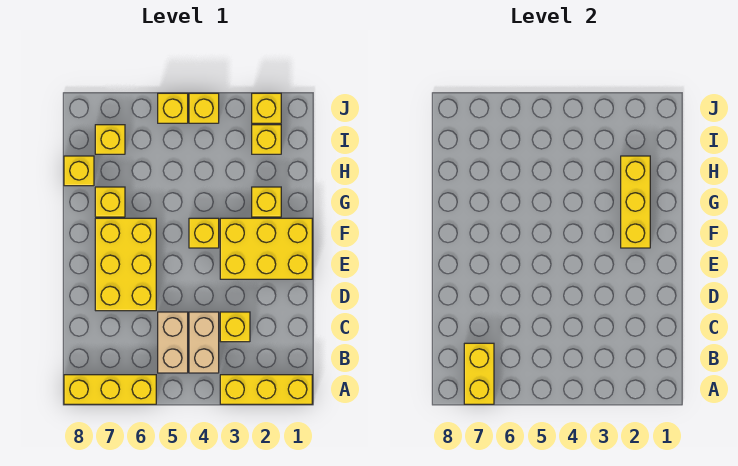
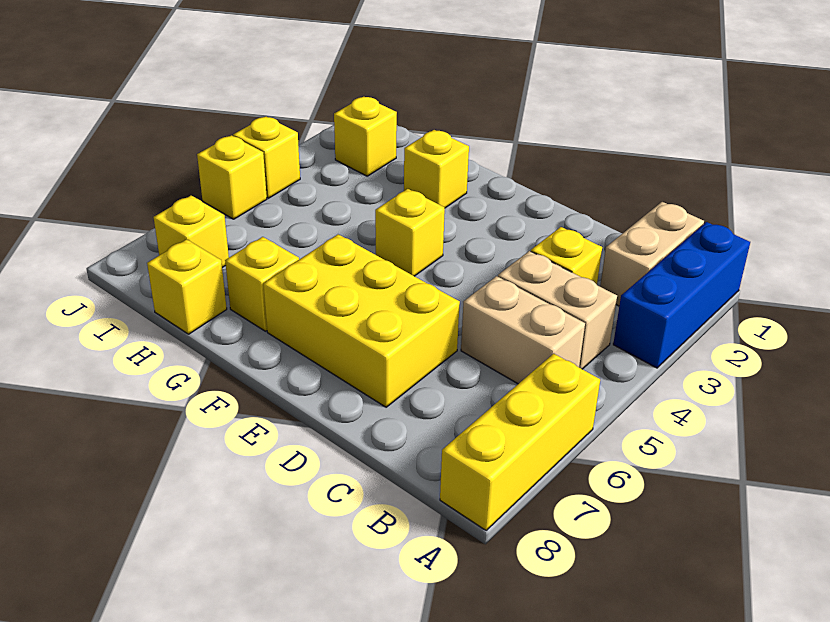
yellow 1x3 brick [220,375,312,404] -> blue 1x3 brick [613,222,750,368]
yellow 1x2 brick [464,343,494,404] -> none
none -> tan 1x2 brick [600,202,704,306]
yellow 2x3 brick [220,218,312,279] -> none
yellow 1x3 brick [621,156,650,248] -> none
yellow 1x1 brick [252,93,281,123] -> none

